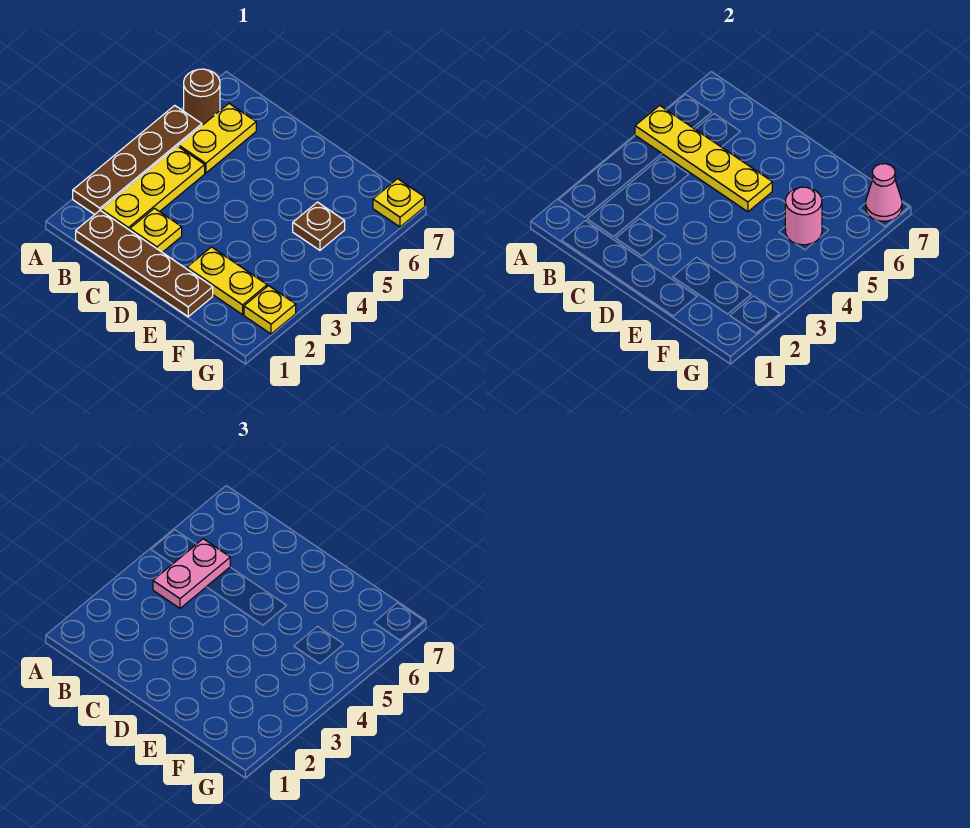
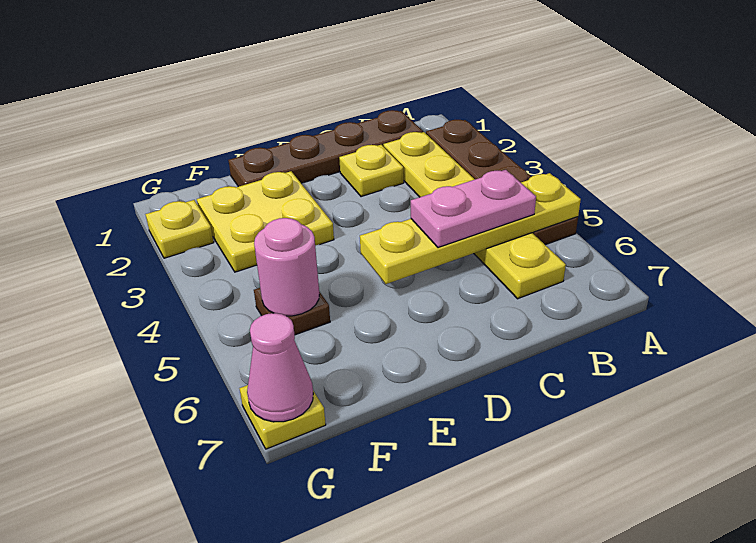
brown 1x1 round brick [184,69,220,125] -> none
pink 1x2 plate [153,539,230,608] -> pink 1x2 plate turned to [411,170,536,248]
yellow 1x2 plate [187,247,267,315] -> yellow 2x2 plate [197,171,334,272]

